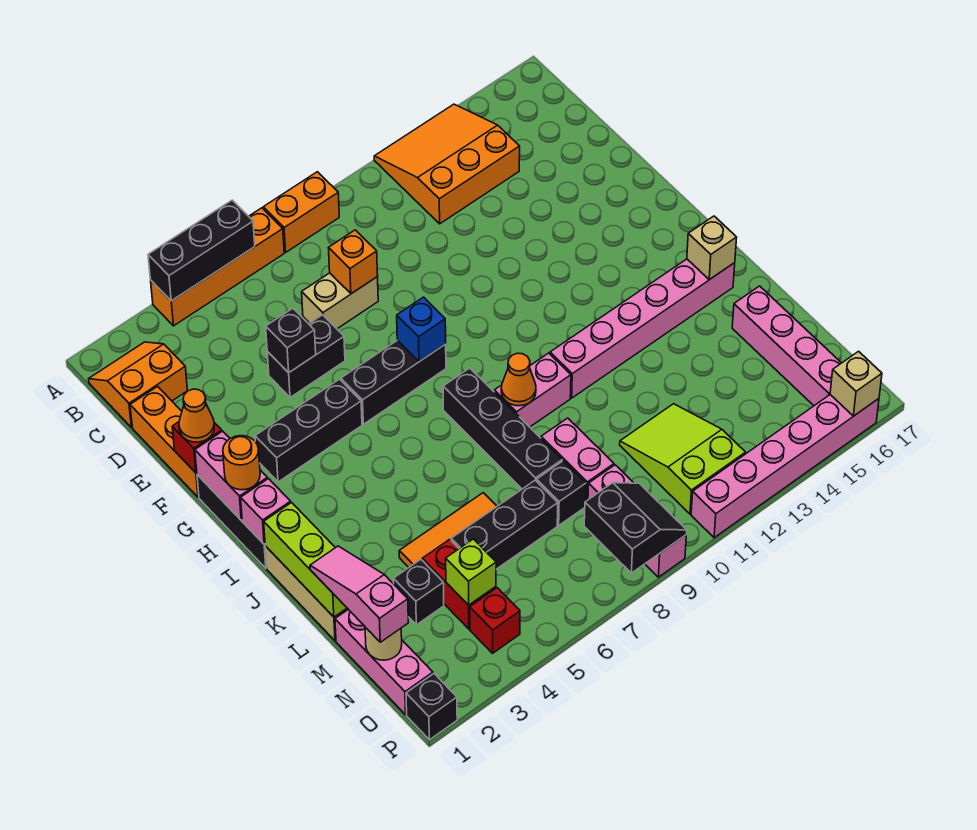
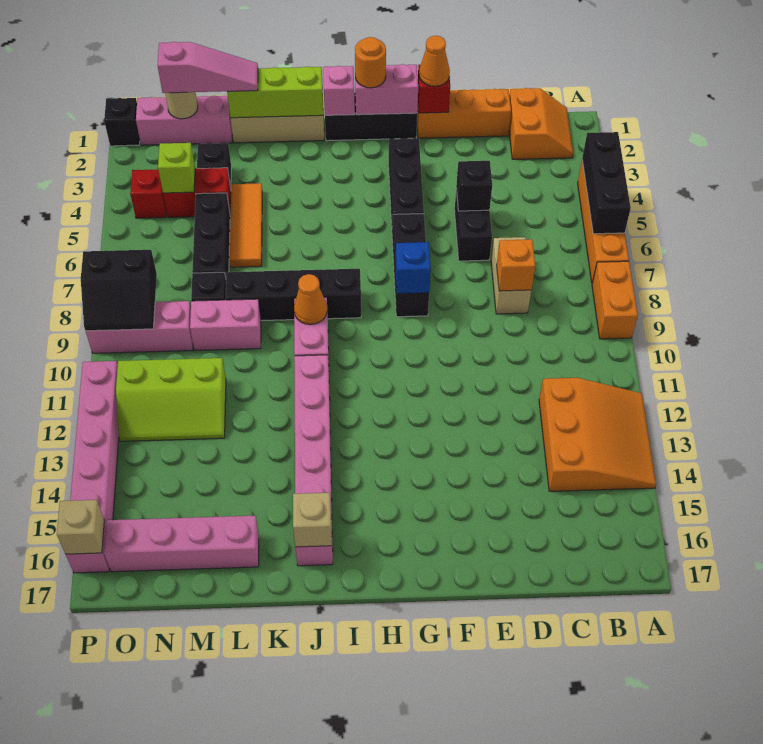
lime 2x3 slope [620,404,746,514] -> lime 2x3 slope turned to [116,358,226,441]

